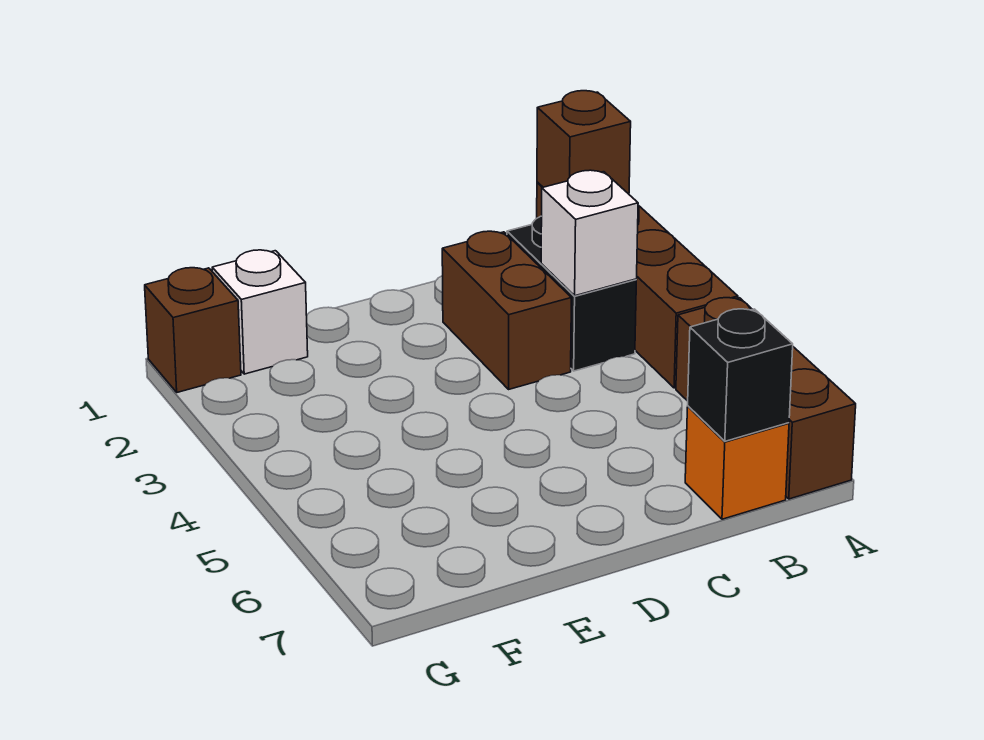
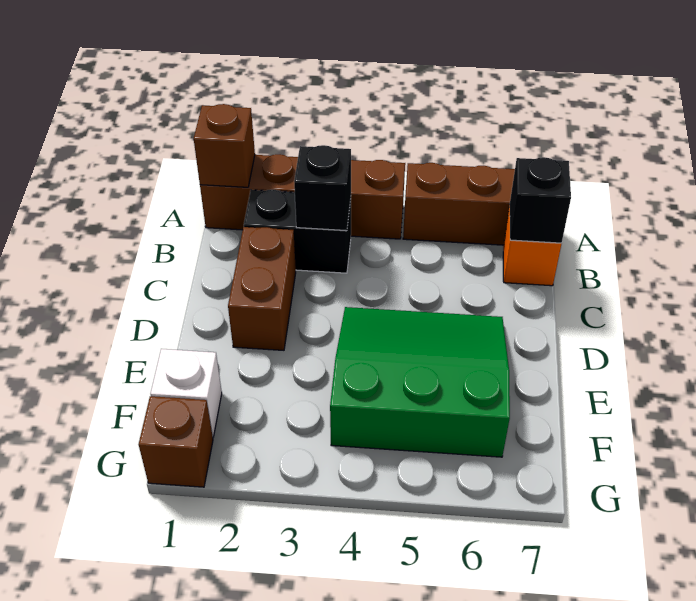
white 1x1 brick [541,170,638,296] -> black 1x1 brick [294,145,351,231]
brown 1x2 brick [442,231,571,389] -> brown 1x2 brick turned to [228,227,296,350]
none -> green 3x3 slope [330,307,510,457]

